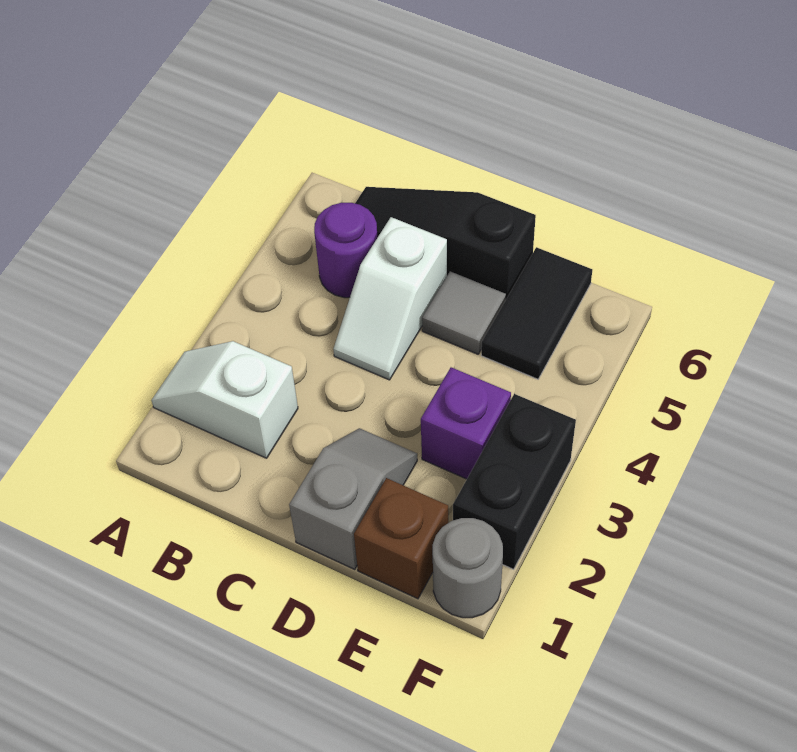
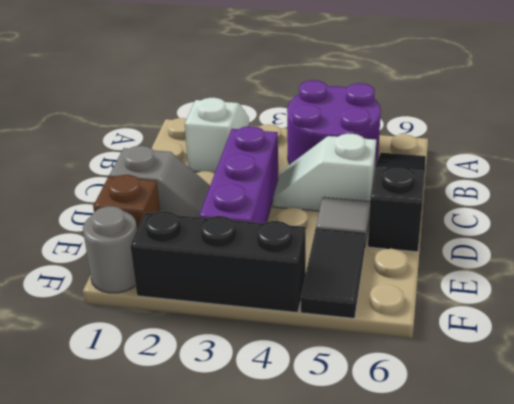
purple 1x1 round brick [314,203,378,298] -> purple 2x2 round brick [287,80,381,165]
purple 1x1 brick [421,367,511,479] -> purple 1x3 brick [199,126,278,223]
black 1x2 tile [481,247,592,379] -> black 1x2 tile turned to [301,228,366,318]
black 1x2 brick [453,394,576,569] -> black 1x3 brick [130,211,306,313]

